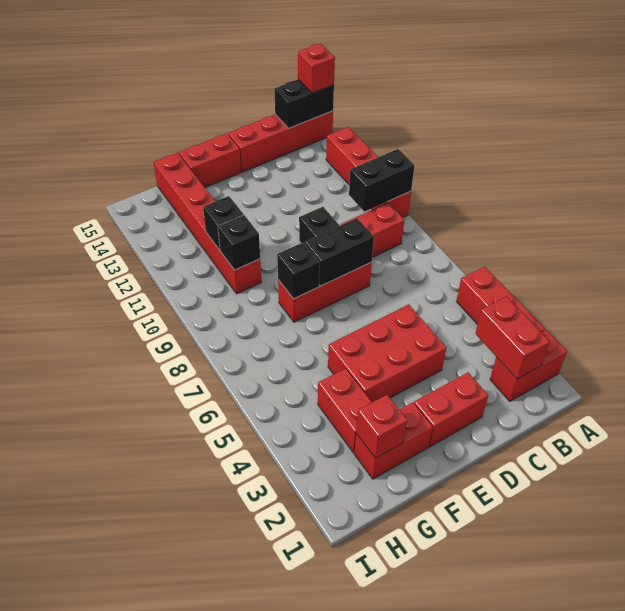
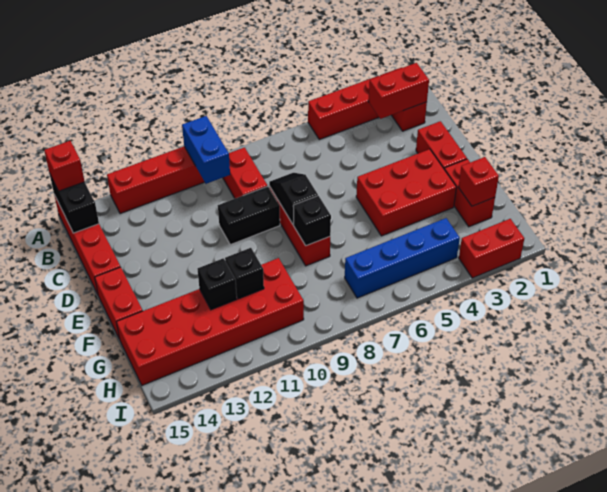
black 1x2 brick [349,149,414,212] -> blue 1x2 brick [182,116,230,184]
red 2x3 brick [328,304,446,402] -> red 2x3 brick turned to [356,149,456,236]
black 1x2 brick [305,218,374,286] -> black 1x2 slope [269,173,318,225]
red 1x2 brick [318,368,372,453] -> red 1x2 brick moved to [459,219,524,278]
red 1x6 brick [154,153,262,294] -> red 2x6 brick [117,258,304,385]
black 1x1 brick [218,215,260,270] -> black 1x1 brick moved to [197,258,237,310]
none -> blue 1x4 brick [345,218,460,298]

